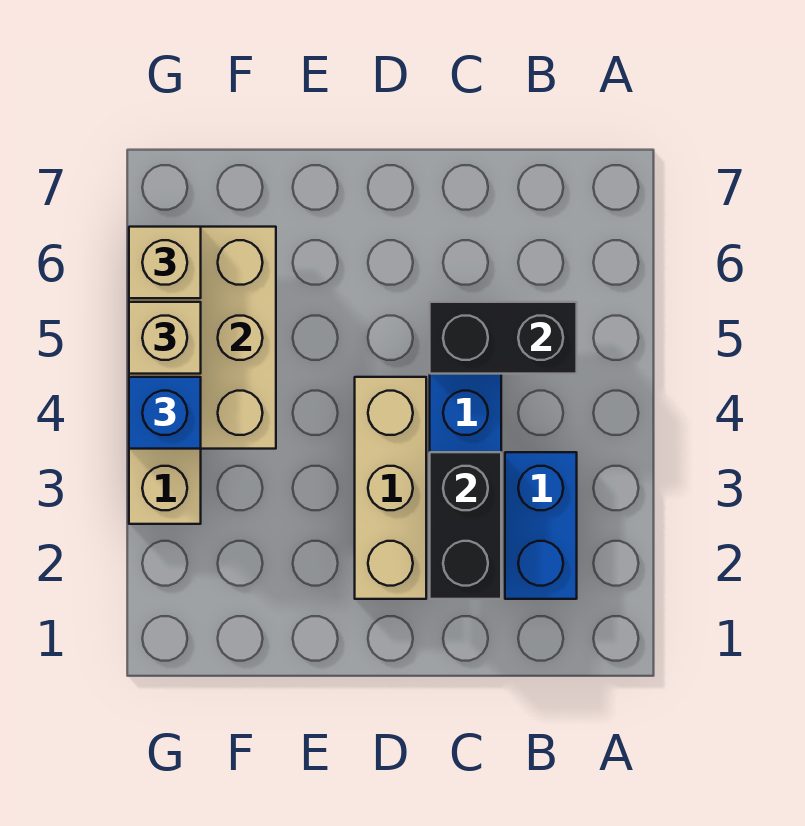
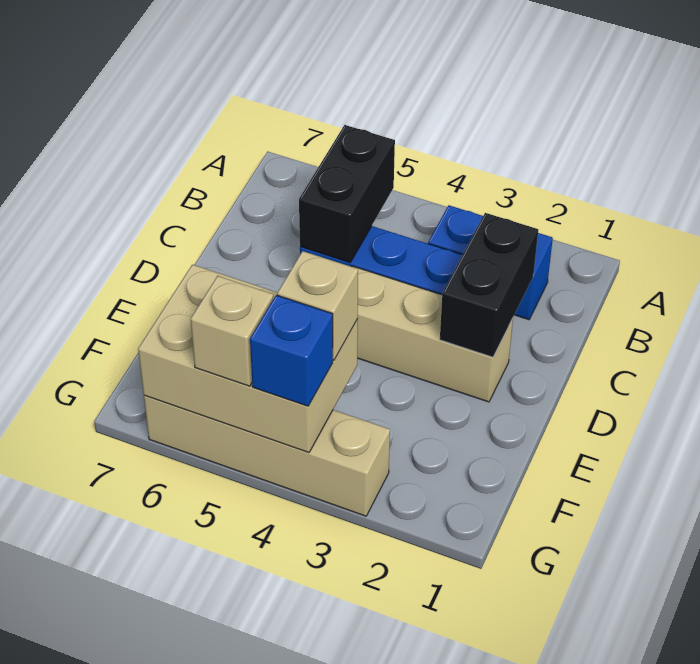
black 1x2 brick [430,452,501,599] -> black 1x2 brick turned to [440,213,538,357]
tan 1x1 brick [129,227,201,298] -> tan 1x1 brick moved to [277,251,358,360]

